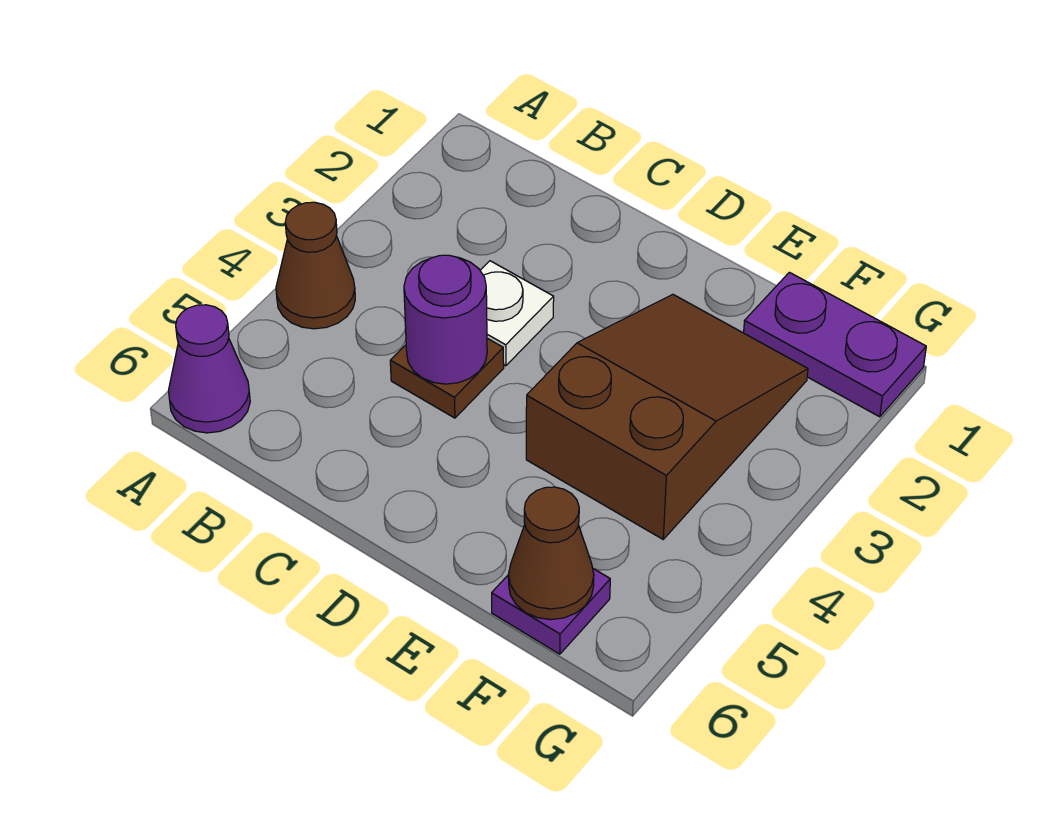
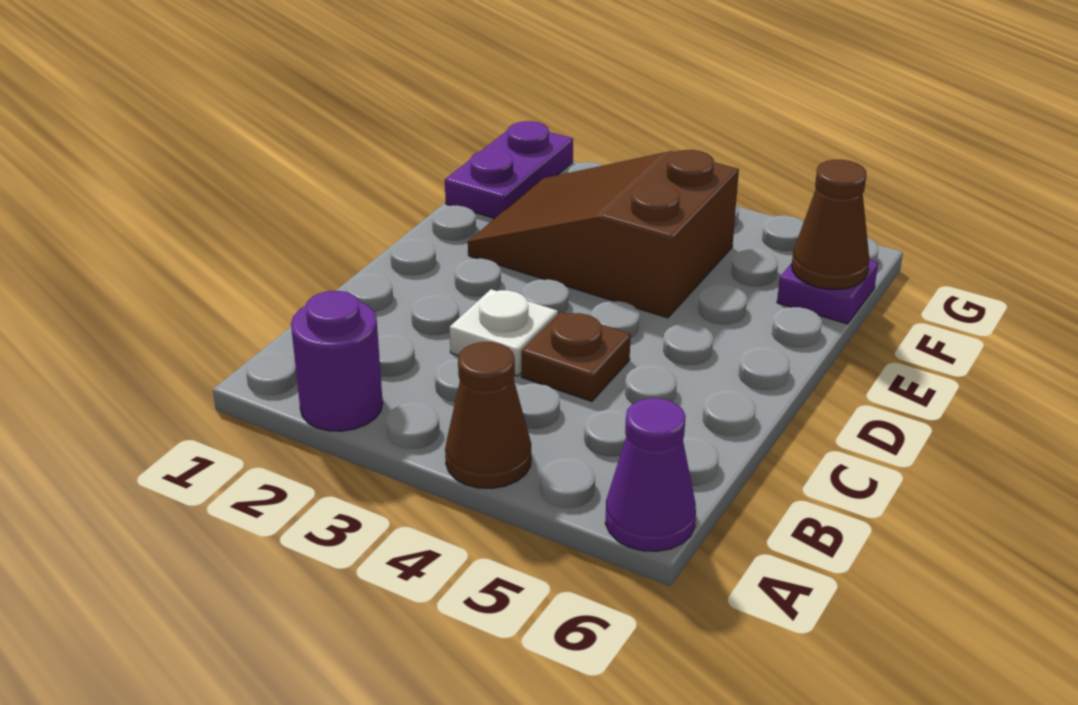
purple 1x1 round brick [404,255,487,384] -> purple 1x1 round brick moved to [291,291,383,431]

